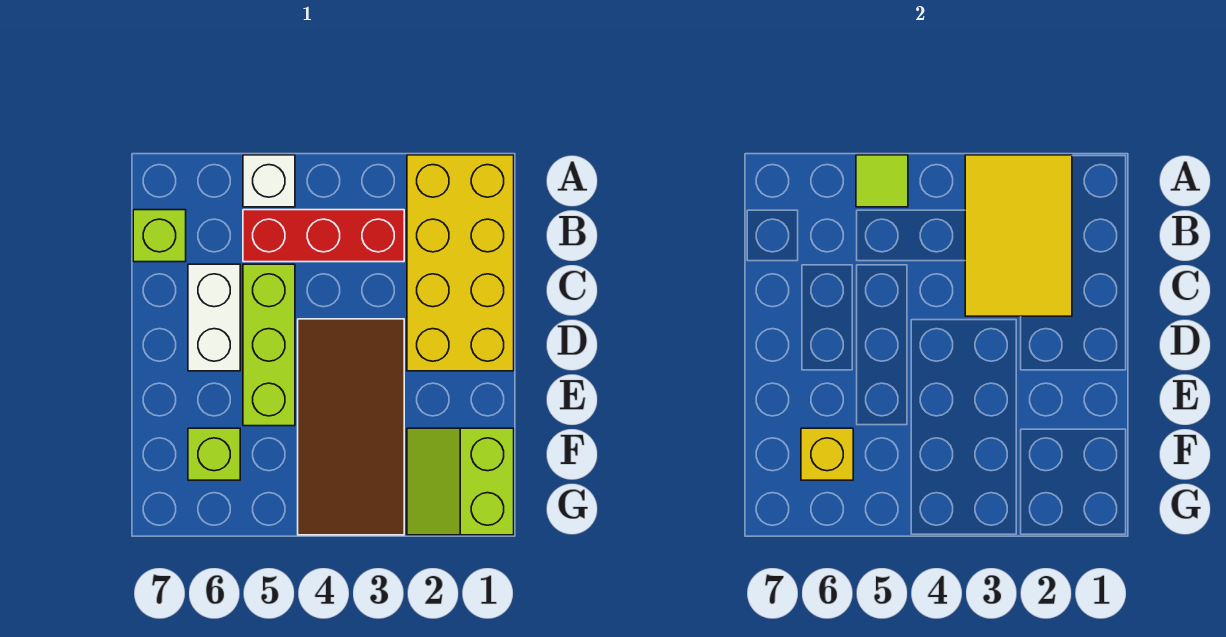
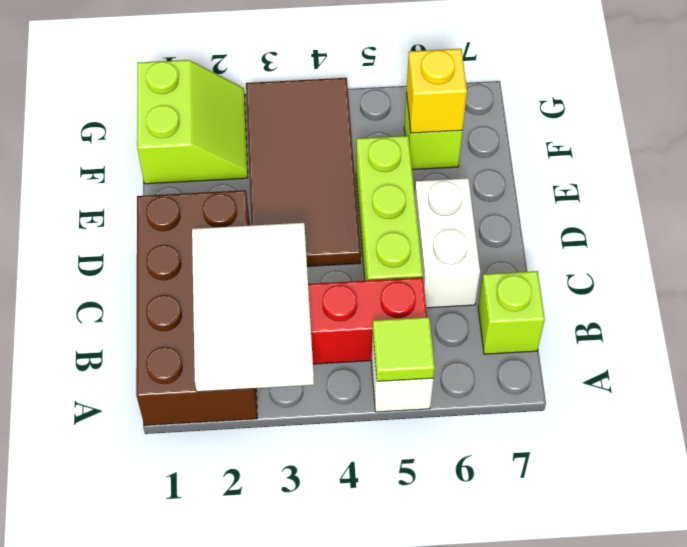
yellow 2x4 brick [407,155,514,371] -> brown 2x4 brick [136,190,257,425]
yellow 2x3 tile [965,155,1072,316] -> white 2x3 tile [192,223,314,392]

